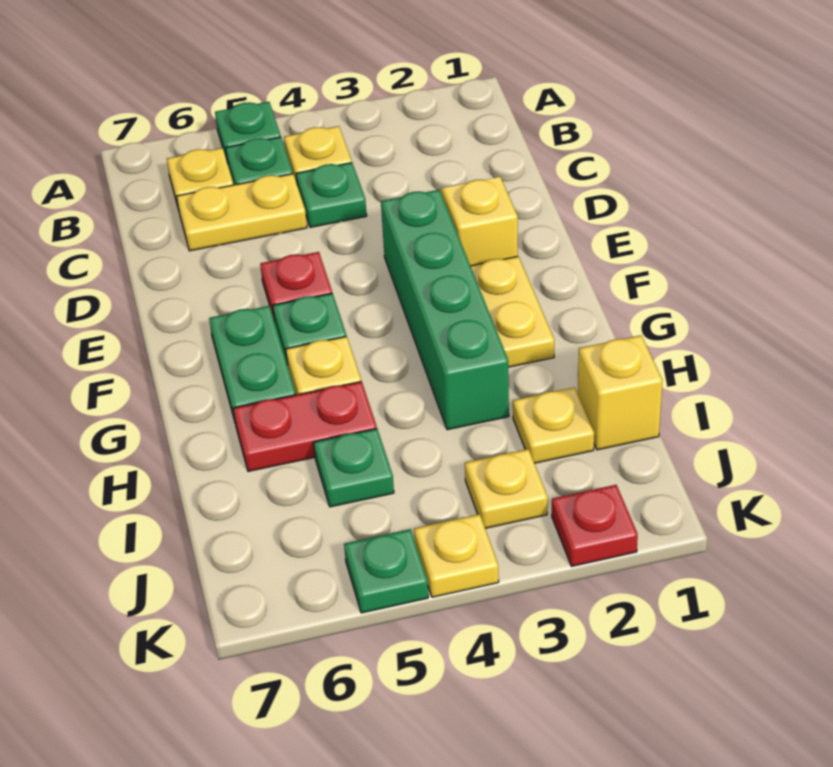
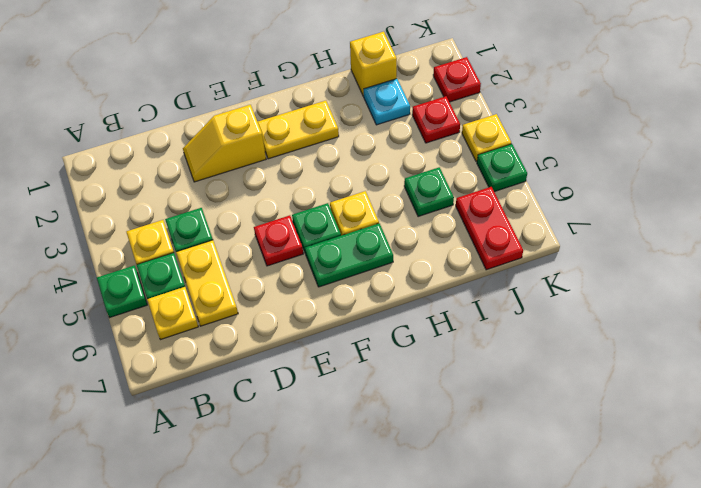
green 1x4 brick [381,190,509,430] -> none
red 1x2 plate [233,381,377,471] -> red 1x2 plate moved to [456,187,523,270]
yellow 1x1 plate [513,387,594,463] -> cyan 1x1 plate [364,79,410,125]
yellow 1x1 plate [465,449,548,528] -> red 1x1 plate [412,96,460,143]

